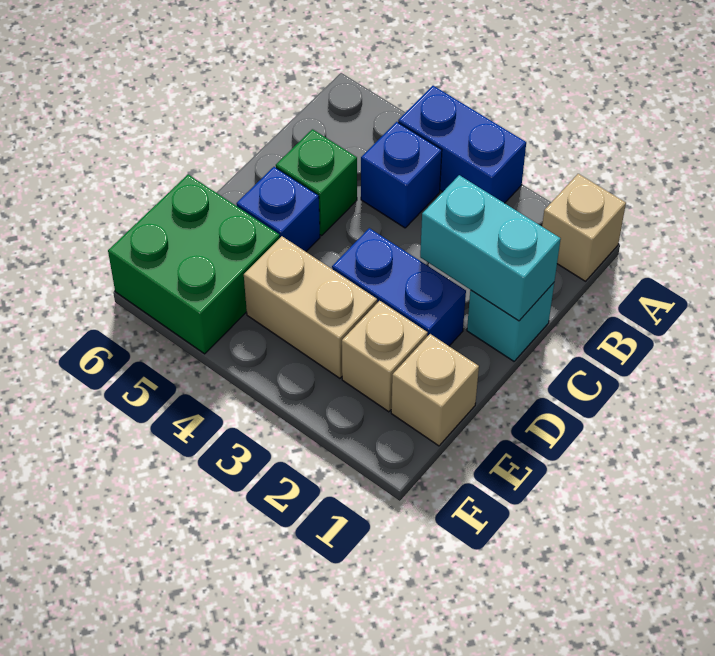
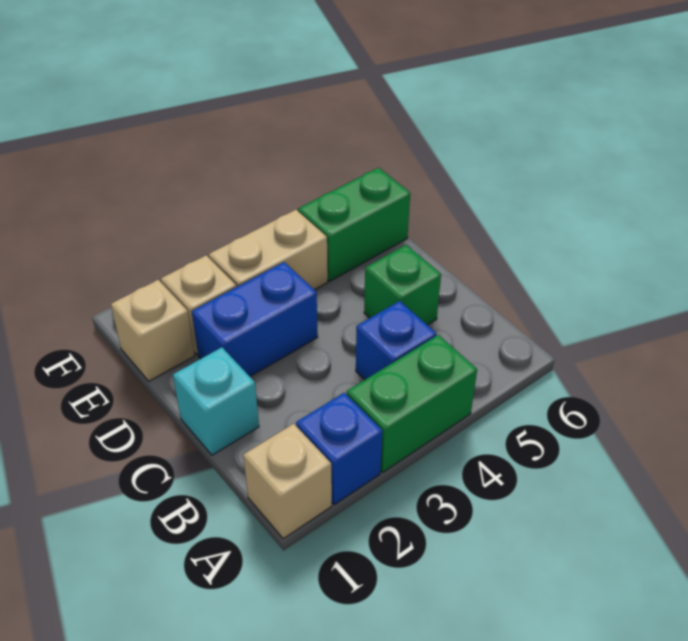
blue 1x2 brick [398,86,526,203] -> green 1x2 brick [347,335,477,472]
cyan 1x2 brick [420,175,561,321] -> none
blue 1x1 brick [236,167,320,252] -> blue 1x1 brick moved to [296,393,382,505]
green 2x2 brick [108,174,280,354] -> green 1x2 brick [298,168,410,281]

